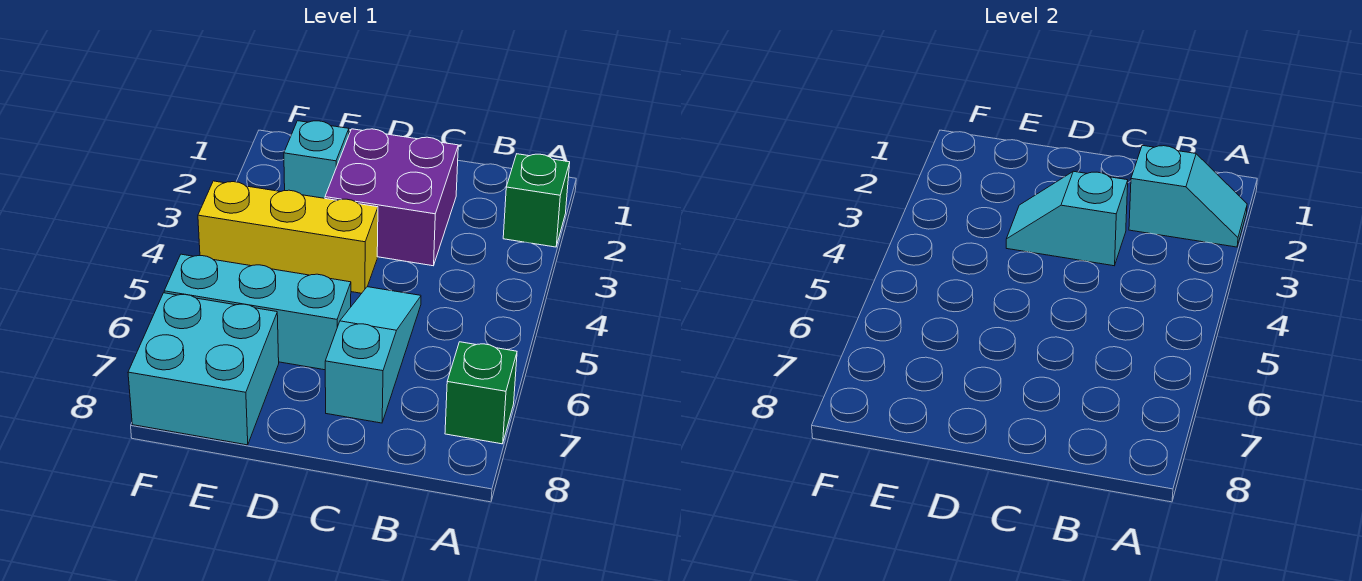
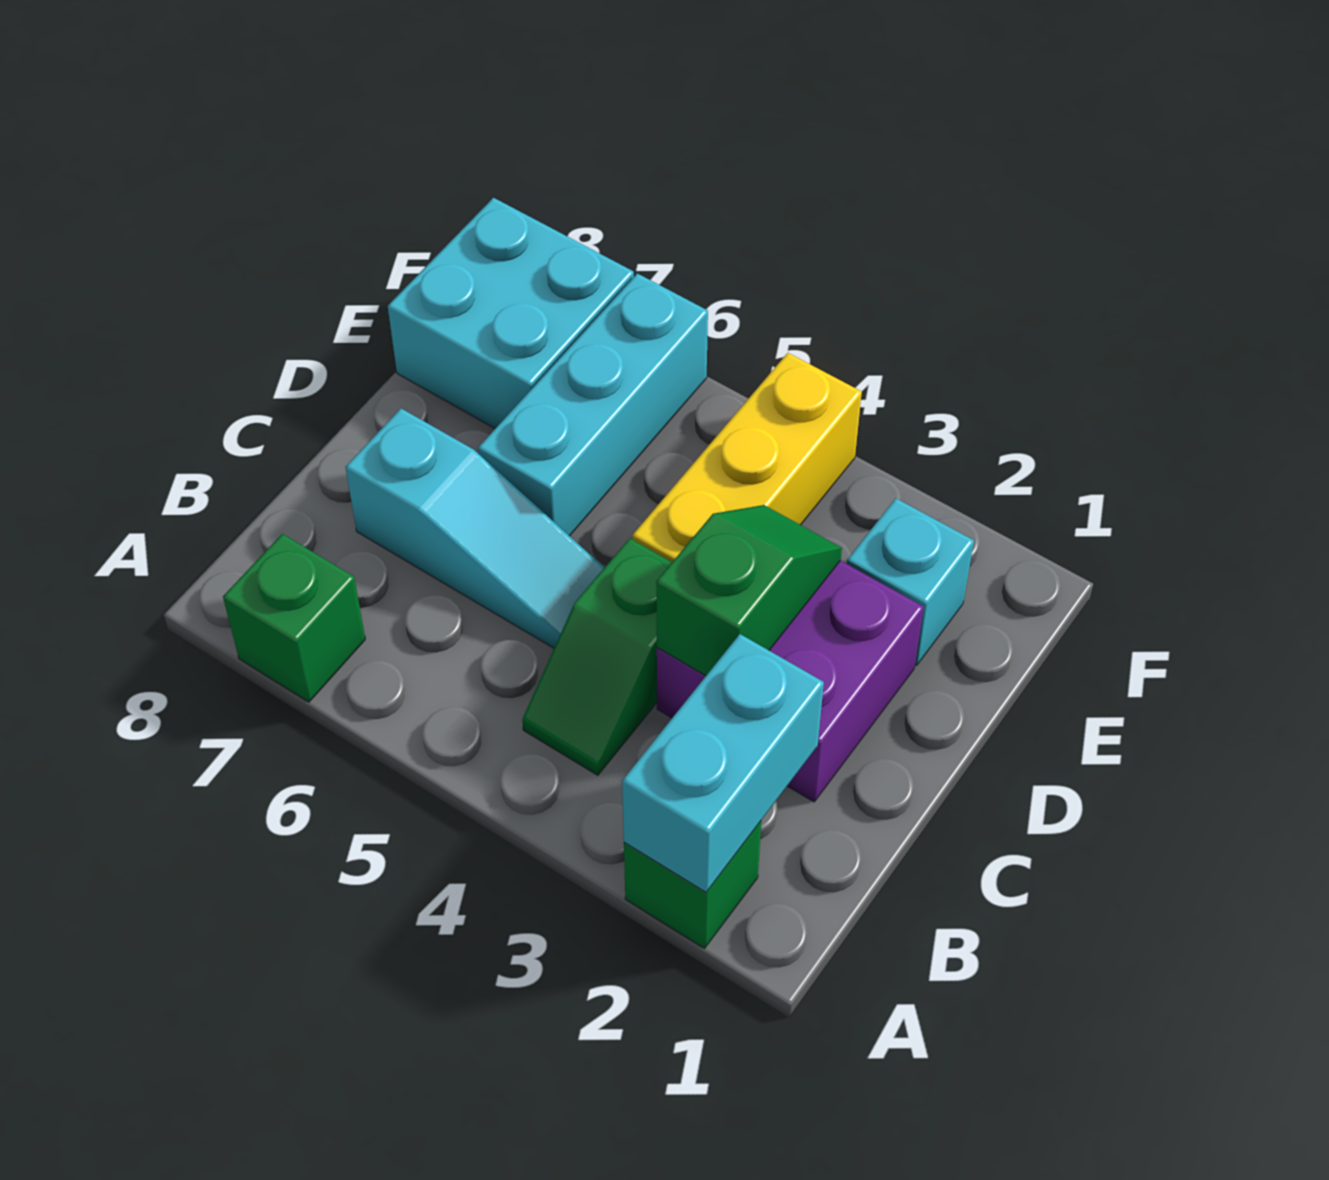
cyan 1x2 slope [1129,145,1247,247] -> cyan 1x2 brick [622,634,824,892]
none -> green 1x2 slope [522,538,672,775]
cyan 1x2 slope [1006,171,1128,266] -> green 1x2 slope [656,505,842,676]

